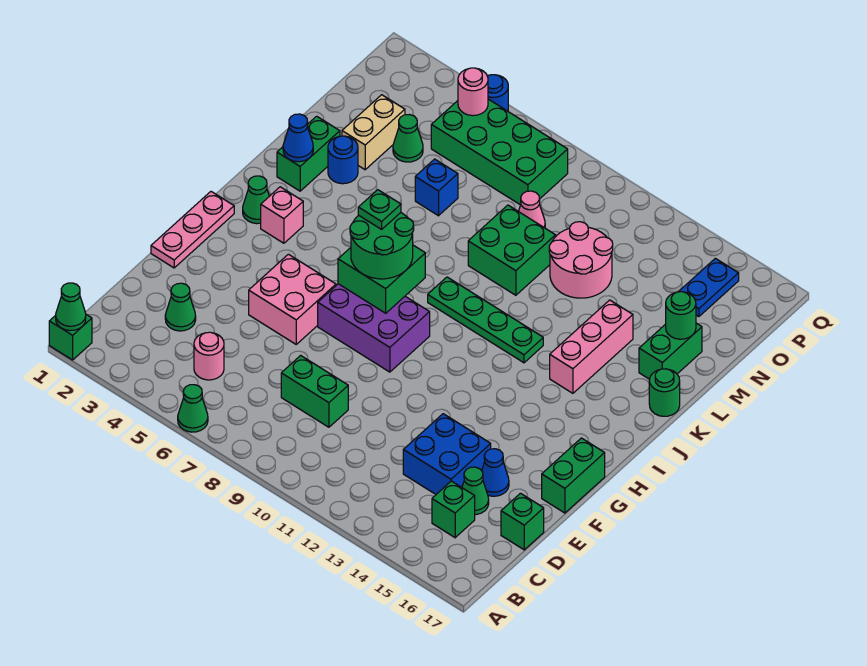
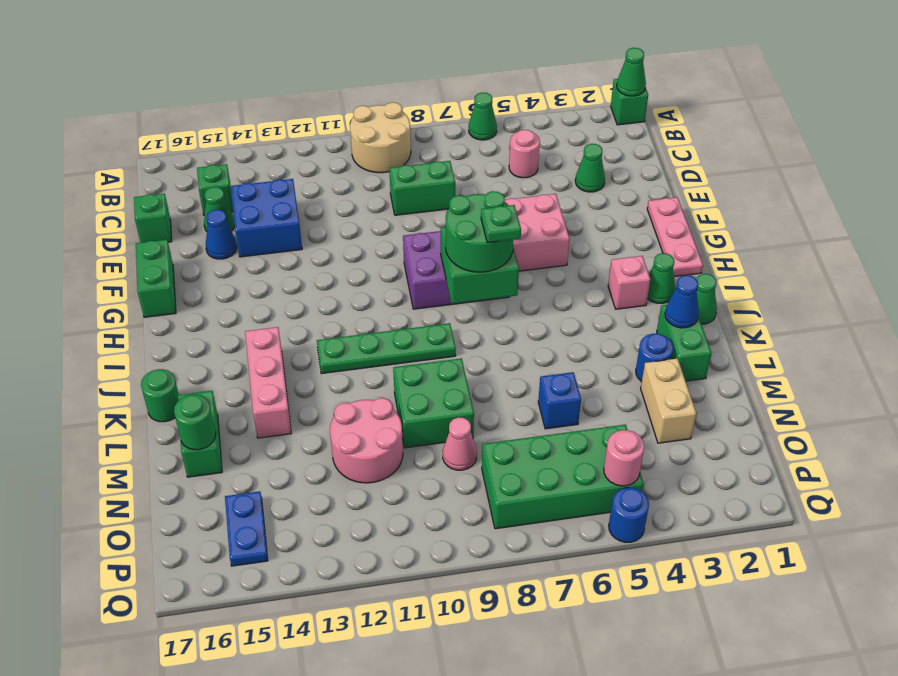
none -> tan 2x2 round brick [350,102,411,173]
green 1x1 cone [393,115,423,162] -> green 1x1 cone moved to [696,274,717,324]

